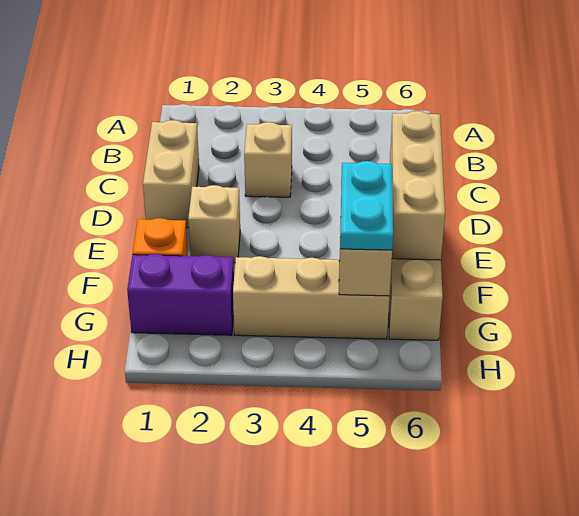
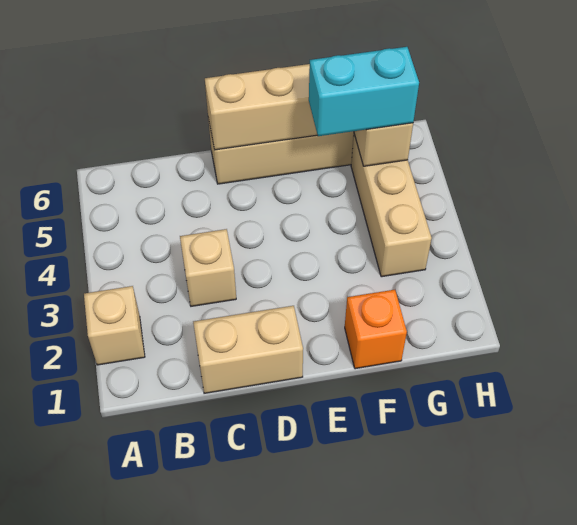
tan 1x1 brick [188,185,240,263] -> tan 1x1 brick moved to [84,286,145,365]
cyan 1x2 plate [340,161,393,250] -> cyan 1x2 brick [309,47,419,136]
purple 1x2 brick [127,254,234,335] -> none

